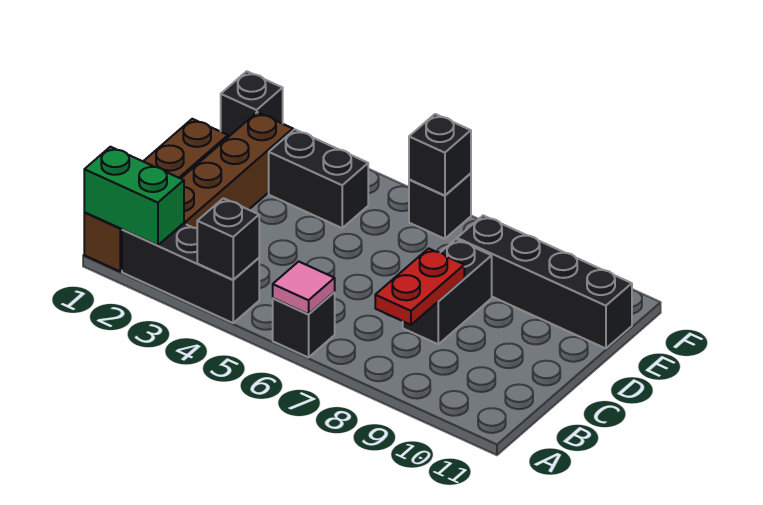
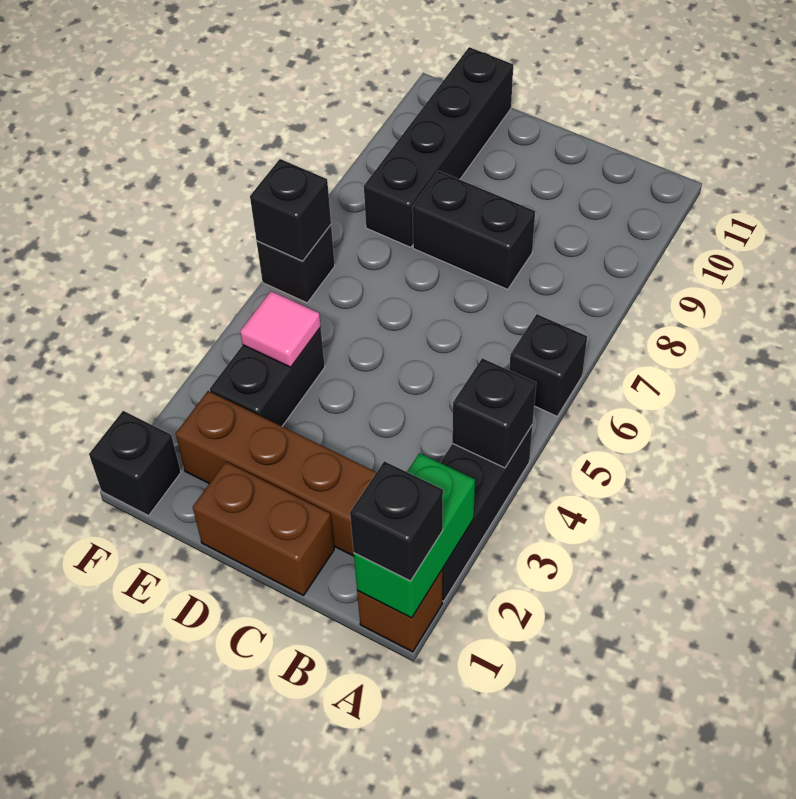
none -> black 1x1 brick [350,461,443,581]
pink 1x1 tile [273,262,335,314] -> pink 1x1 tile moved to [240,291,321,367]
red 1x2 plate [375,248,464,325] -> none

